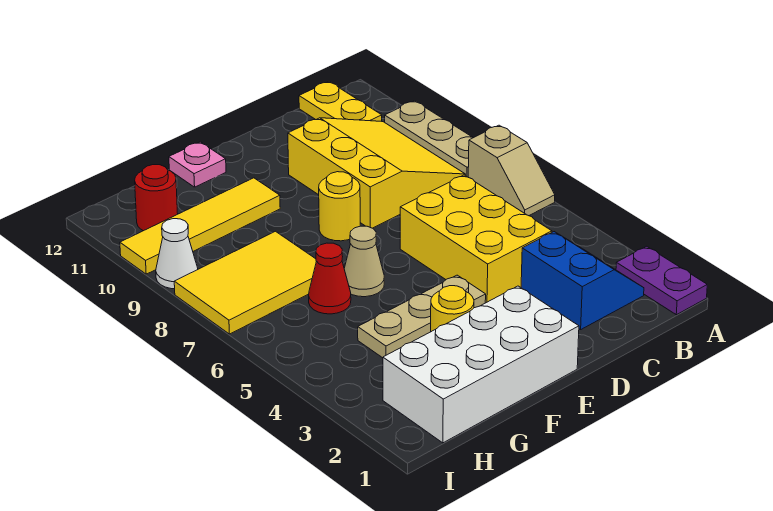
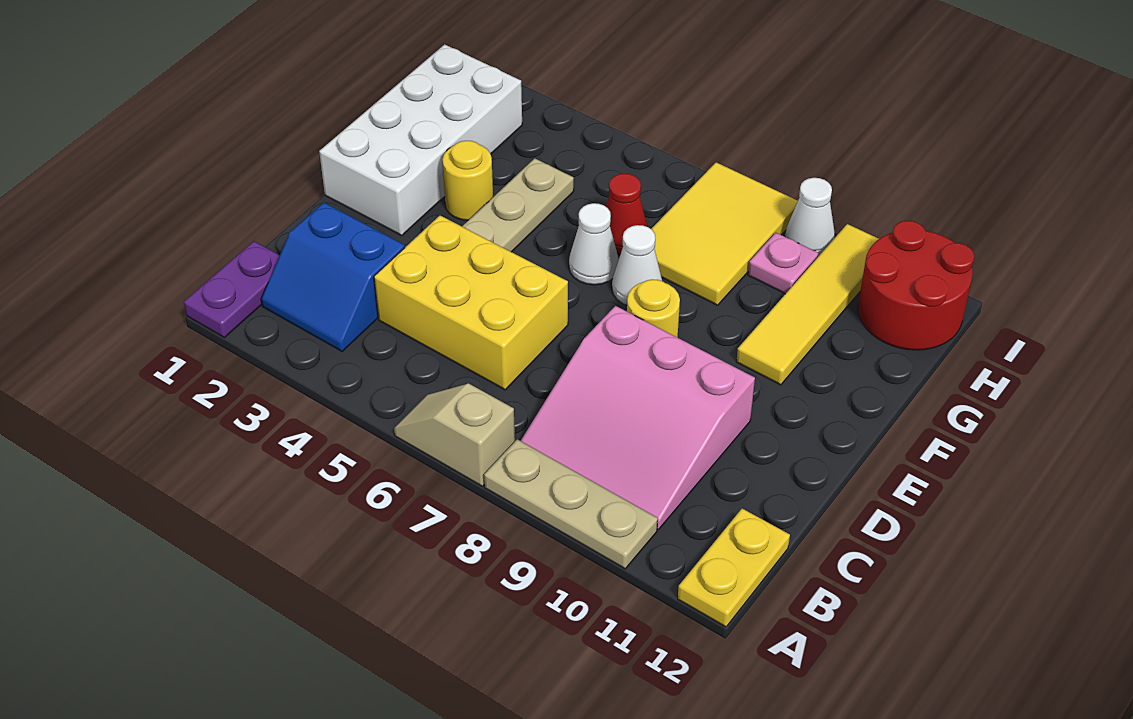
purple 1x2 plate [616,246,707,315] -> purple 1x2 plate turned to [184,241,280,338]
yellow 3x3 slope [288,118,466,228] -> pink 3x3 slope [521,306,755,529]
yellow 1x2 plate [299,82,382,121] -> yellow 1x2 plate turned to [678,509,790,627]
tan 1x1 cone [344,226,384,297] -> white 1x1 cone [569,203,619,285]
none -> white 1x1 cone [612,225,662,305]
pink 1x1 plate [169,142,226,187] -> pink 1x1 plate moved to [748,233,818,294]
red 1x1 round brick [135,165,178,231] -> red 2x2 round brick [858,221,974,350]

